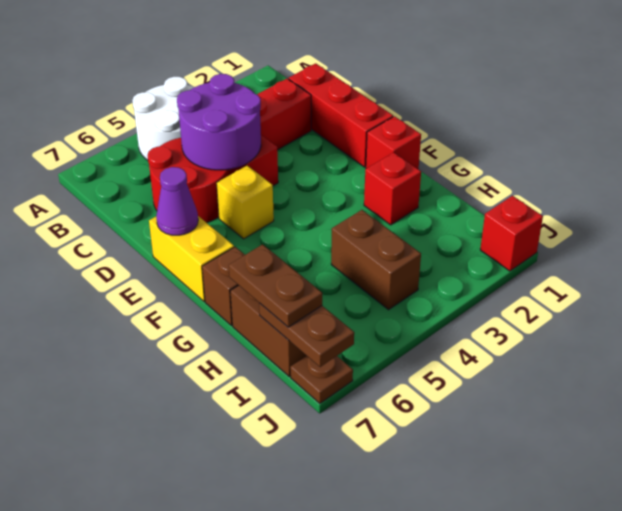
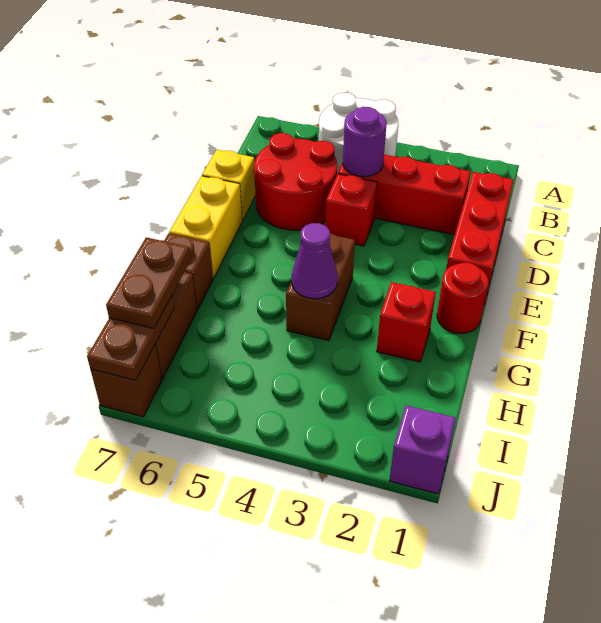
purple 2x2 round brick [177,74,261,170] -> purple 1x1 round brick [343,107,387,177]
yellow 1x1 brick [217,165,274,239] -> yellow 1x1 brick moved to [202,150,256,220]
purple 1x1 cone [156,167,198,235] -> purple 1x1 cone moved to [292,223,338,299]
red 1x1 brick [366,116,421,169] -> red 1x1 round brick [437,263,488,334]
brown 1x2 brick [331,210,421,310] -> brown 1x2 brick moved to [286,234,355,341]
red 1x1 brick [480,196,543,271] -> purple 1x1 brick [389,406,456,494]
brown 1x1 plate [290,356,353,404] -> brown 1x1 brick [91,345,162,417]

